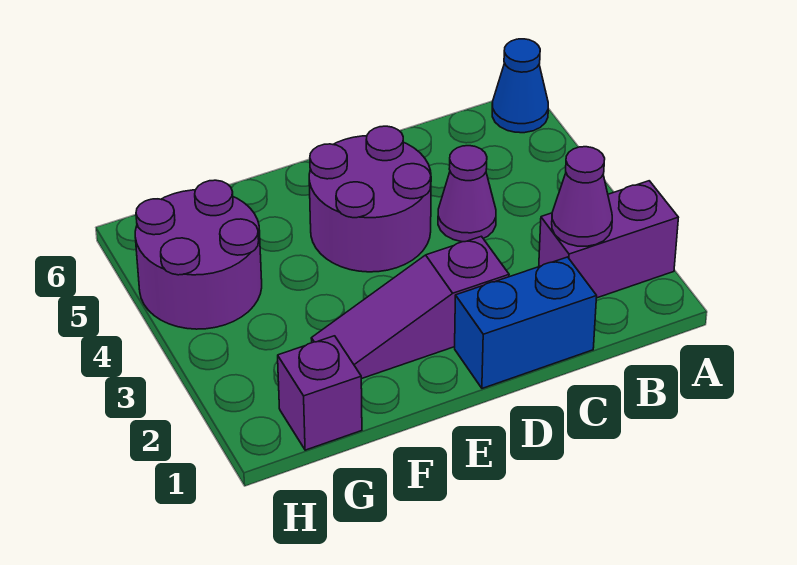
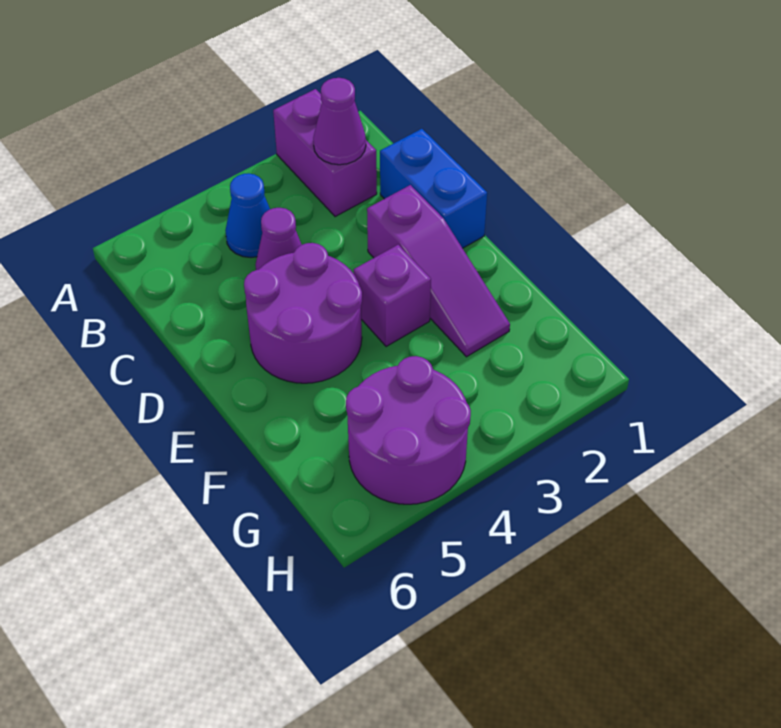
blue 1x1 cone [492,39,548,133] -> blue 1x1 cone moved to [225,173,270,257]
purple 1x1 brick [278,336,362,450] -> purple 1x1 brick moved to [354,245,431,347]

